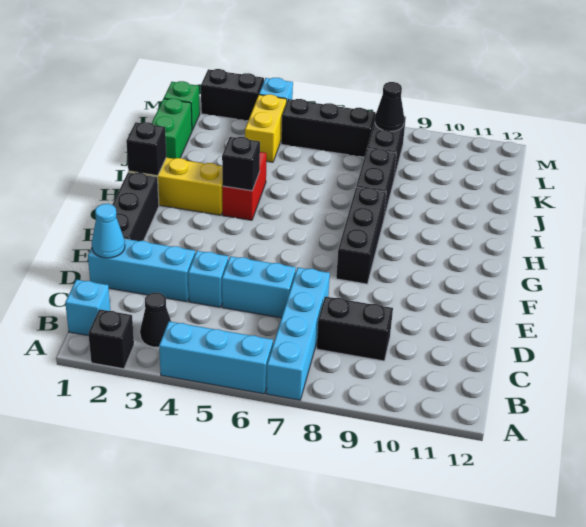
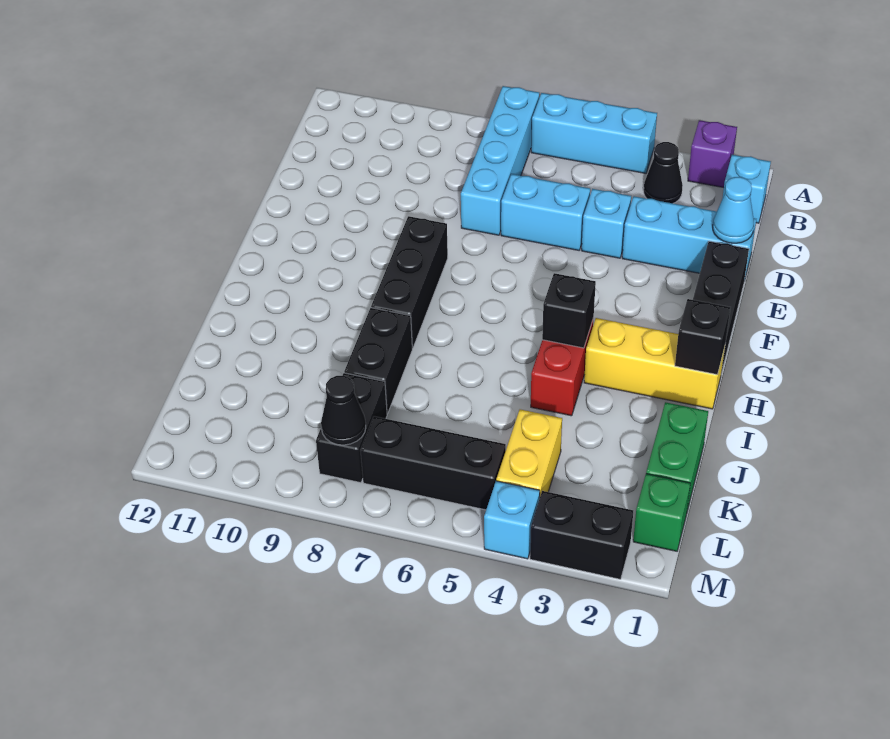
black 1x1 brick [88,309,134,369] -> purple 1x1 brick [688,120,737,188]
black 1x2 brick [317,297,393,361] -> none

